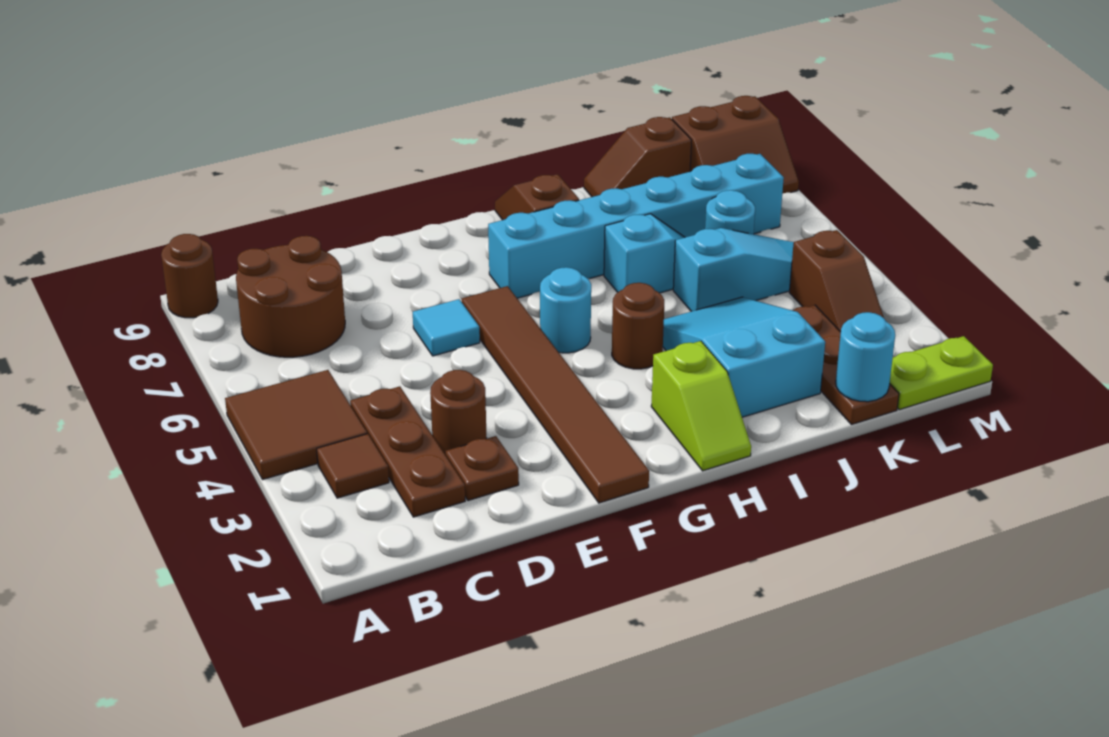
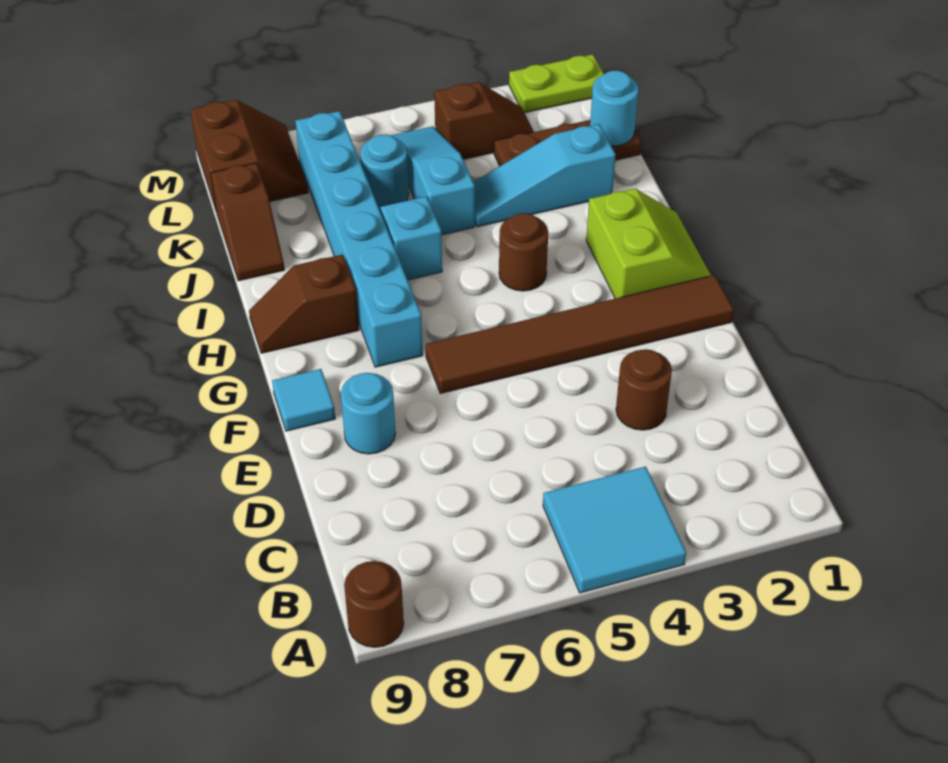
brown 2x2 tile [225,370,367,479] -> cyan 2x2 tile [543,466,687,593]
brown 1x1 tile [317,434,389,498] -> none
brown 2x2 round brick [236,236,345,357] -> none
brown 1x3 plate [350,386,465,517] -> none
brown 1x1 plate [446,436,519,501] -> none
cyan 1x1 tile [413,299,480,356] -> cyan 1x1 tile moved to [272,369,335,431]
cyan 1x1 round brick [540,267,591,353] -> cyan 1x1 round brick moved to [341,373,396,454]
lime 1x2 slope [651,341,751,471] -> lime 2x2 slope [586,189,711,299]
cyan 2x3 slope [663,297,825,417] -> cyan 1x3 slope [473,124,616,227]
lime 1x2 plate [889,336,993,410] -> lime 1x2 plate turned to [509,54,604,113]

